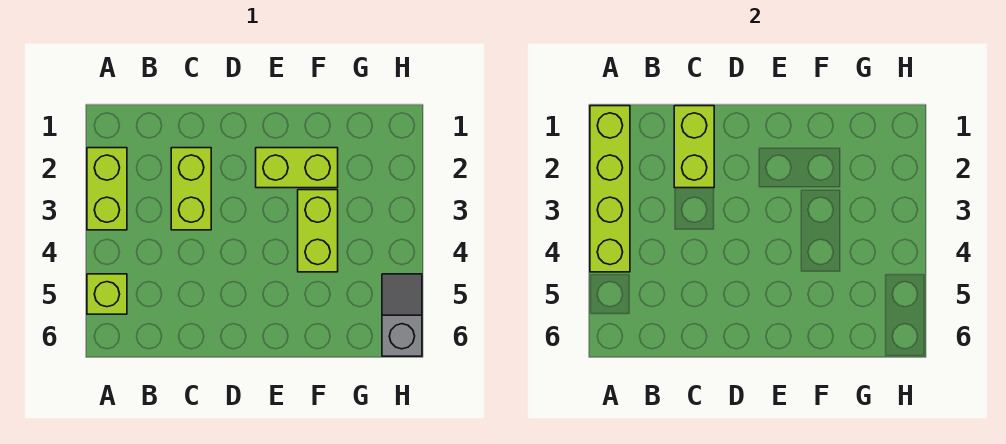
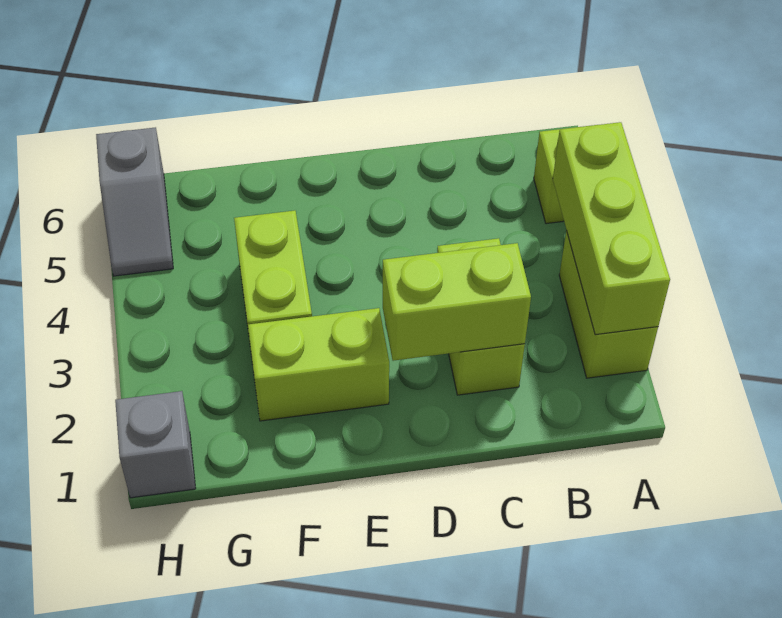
lime 1x4 brick [590,106,630,272] -> lime 1x3 brick [553,122,670,335]
lime 1x2 brick [674,106,714,188] -> lime 1x2 brick turned to [383,243,531,361]
none -> grey 1x1 brick [115,391,196,498]

